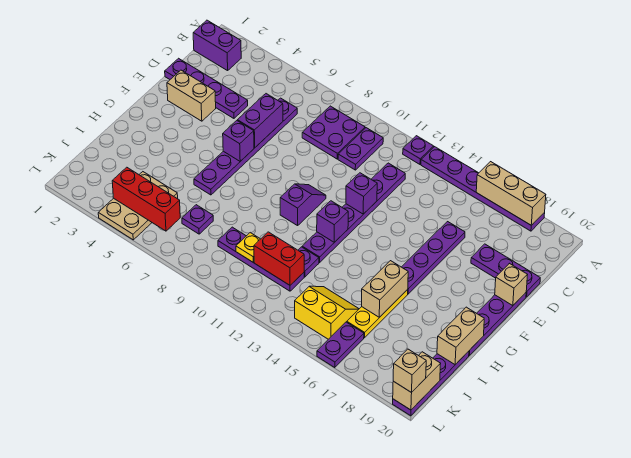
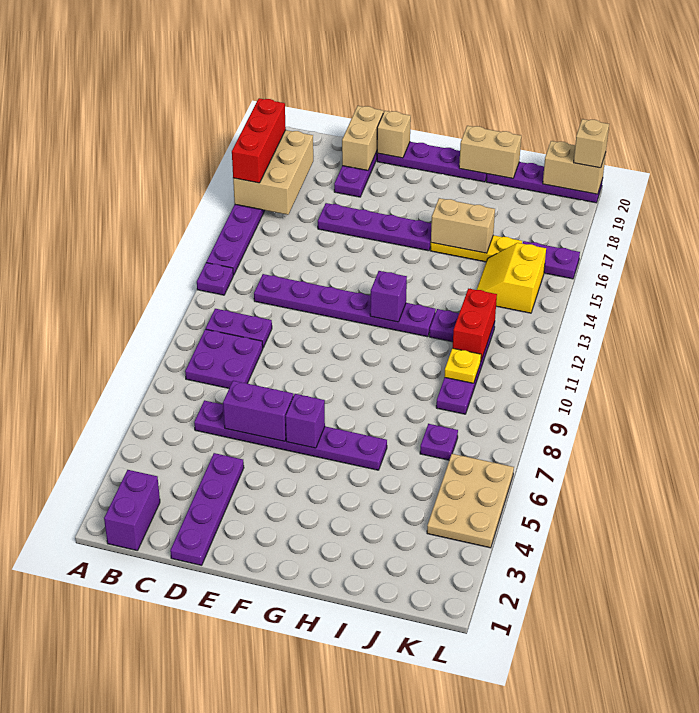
tan 1x3 brick [476,162,546,225] -> tan 2x3 brick [233,130,313,215]
tan 1x2 brick [167,70,216,121] -> tan 1x2 brick moved to [342,106,383,170]
purple 1x1 brick [346,173,377,214] -> none
purple 1x2 slope [280,184,326,226] -> none
tan 2x3 plate [98,172,178,240] -> tan 2x3 plate turned to [427,454,514,548]
red 1x3 brick [112,167,180,231] -> red 1x3 brick moved to [232,98,286,183]

